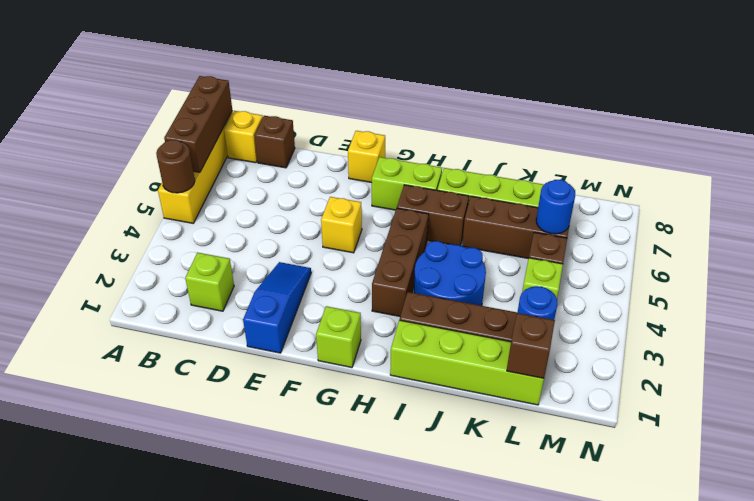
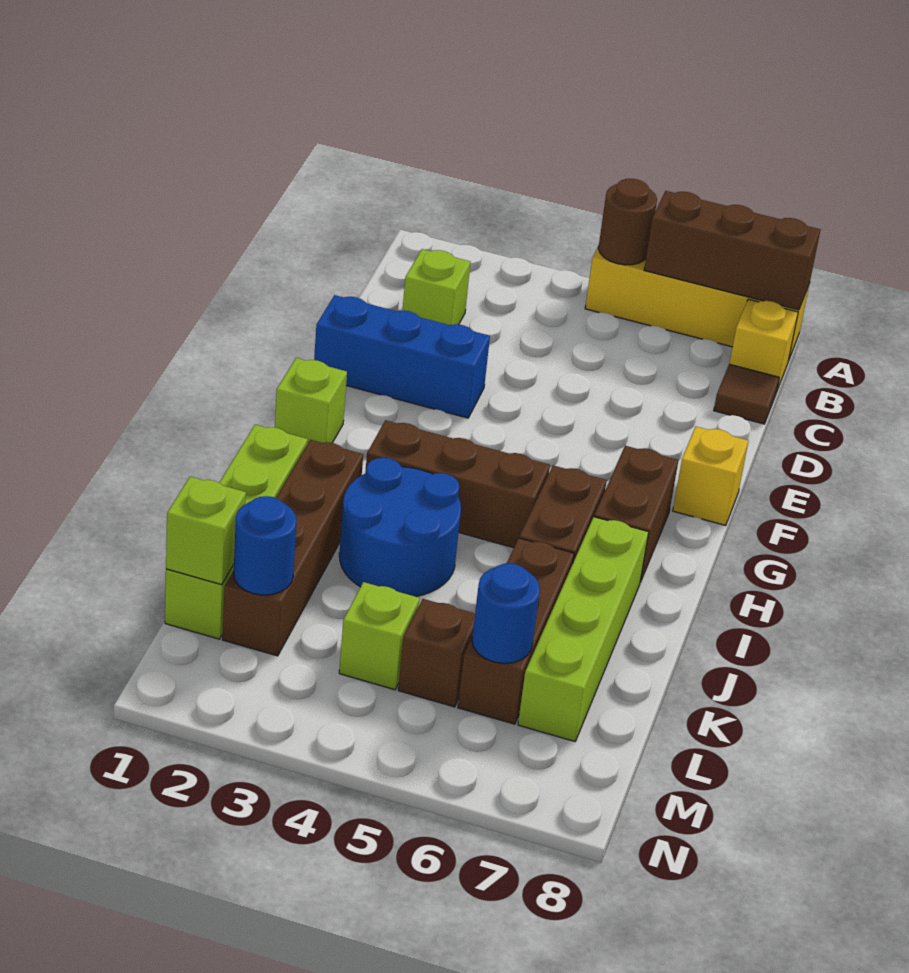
brown 1x1 brick [255,116,295,168] -> brown 1x1 tile [714,364,779,424]
blue 1x3 slope [243,262,311,353] -> blue 1x3 brick [314,295,490,418]
yellow 1x1 brick [321,197,362,253] -> none
lime 1x2 brick [372,157,442,210] -> brown 1x2 brick [594,446,678,582]
brown 1x1 brick [507,313,555,378] -> lime 1x1 brick [166,477,246,585]

